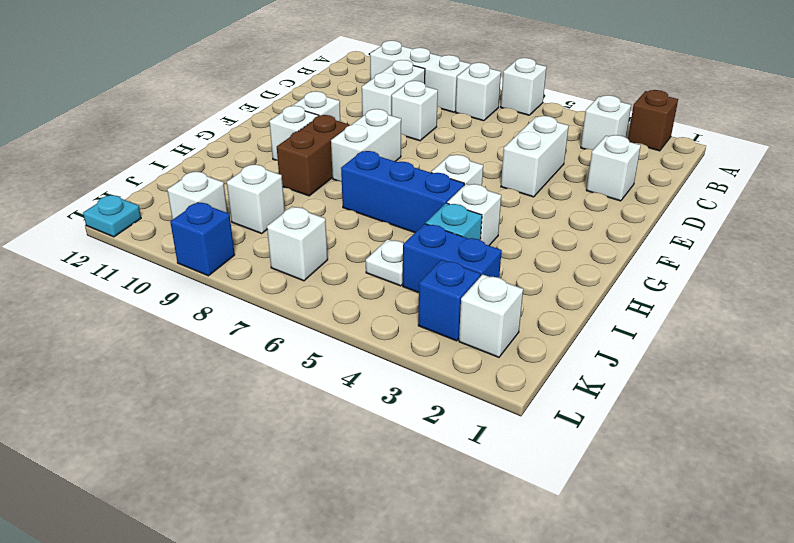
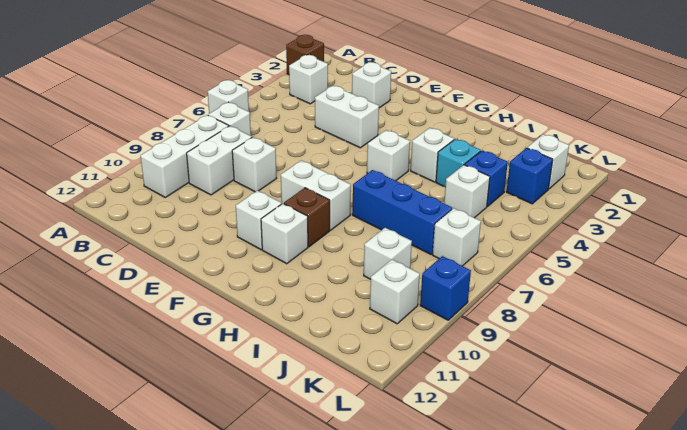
white 1x2 brick [362,60,425,116] -> white 1x2 brick turned to [187,126,252,195]
brown 1x2 brick [277,115,350,196] -> brown 1x1 brick [284,188,330,247]
blue 1x3 brick [341,151,464,233] -> blue 1x3 brick turned to [352,170,452,254]
blue 1x2 brick [403,224,502,293] -> blue 1x1 brick [465,150,508,207]
white 1x1 plate [366,239,404,286] -> white 1x1 brick [444,165,490,218]
cyan 1x1 plate [83,195,141,237] -> none

